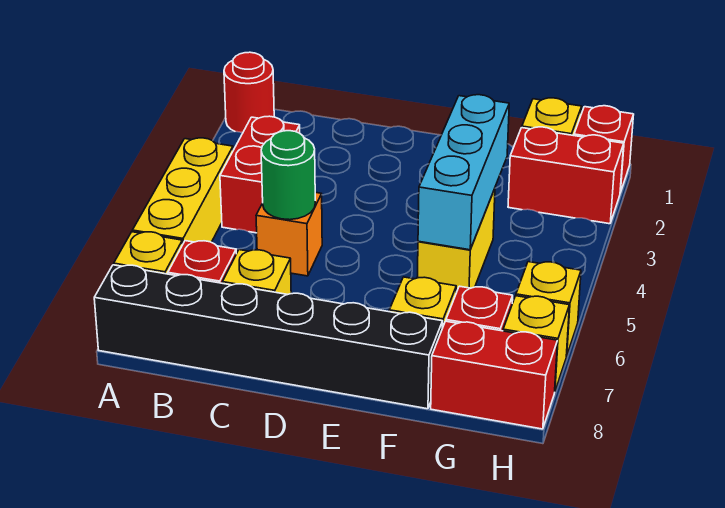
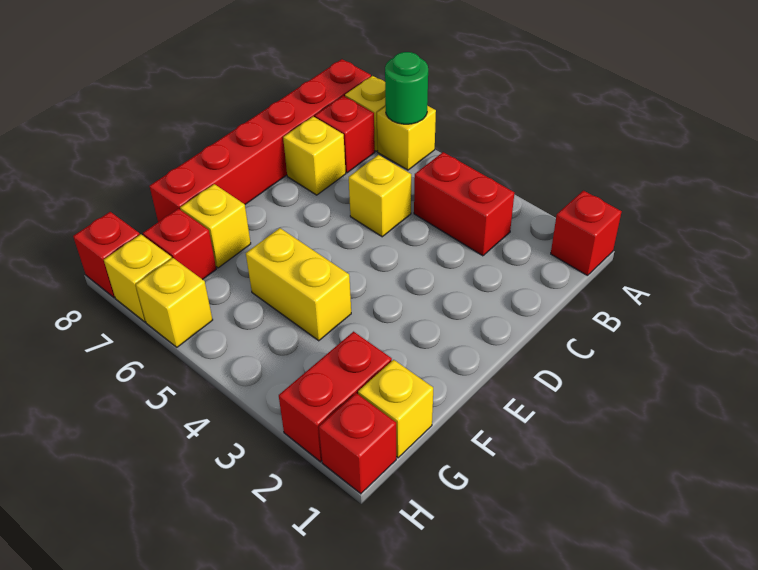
red 1x1 round brick [224,52,274,133] -> red 1x1 brick [551,191,622,276]
yellow 1x3 brick [132,138,233,243] -> yellow 1x1 brick [377,106,436,170]
black 1x6 brick [94,265,443,409] -> red 1x6 brick [150,59,371,222]
orange 1x1 brick [256,192,322,276] -> yellow 1x1 brick [349,155,411,237]
green 1x1 round brick [261,131,315,220] -> green 1x1 round brick moved to [385,52,428,124]
cyan 1x3 brick [418,95,509,250] -> none
red 1x2 brick [431,321,557,429] -> red 1x1 brick [73,212,140,297]

